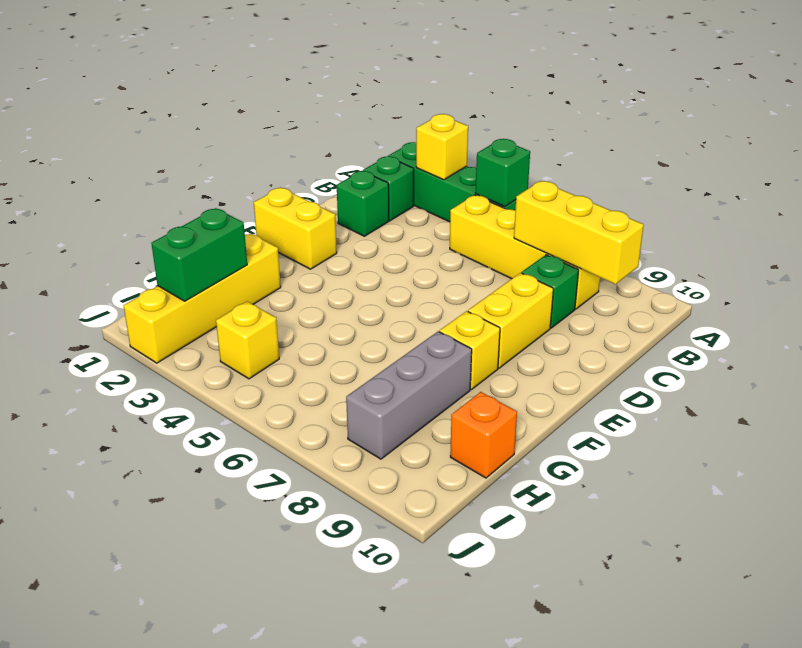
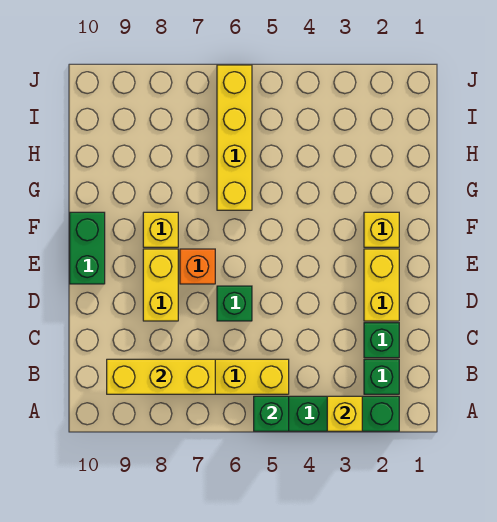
green 1x1 brick [522,255,579,328] -> green 1x1 brick moved to [217,286,252,321]
yellow 1x2 brick [254,188,337,269] -> yellow 1x2 brick turned to [364,249,399,321]
yellow 1x4 brick [124,233,281,363] -> yellow 1x4 brick moved to [217,65,252,210]
grey 1x3 brick [346,331,472,459] -> none
green 1x2 brick [151,208,247,301] -> green 1x2 brick moved to [70,212,105,284]
orange 1x1 brick [450,392,517,478] -> orange 1x1 brick moved to [180,249,215,284]
yellow 1x1 brick [216,301,279,379] -> yellow 1x1 brick moved to [364,212,399,247]

